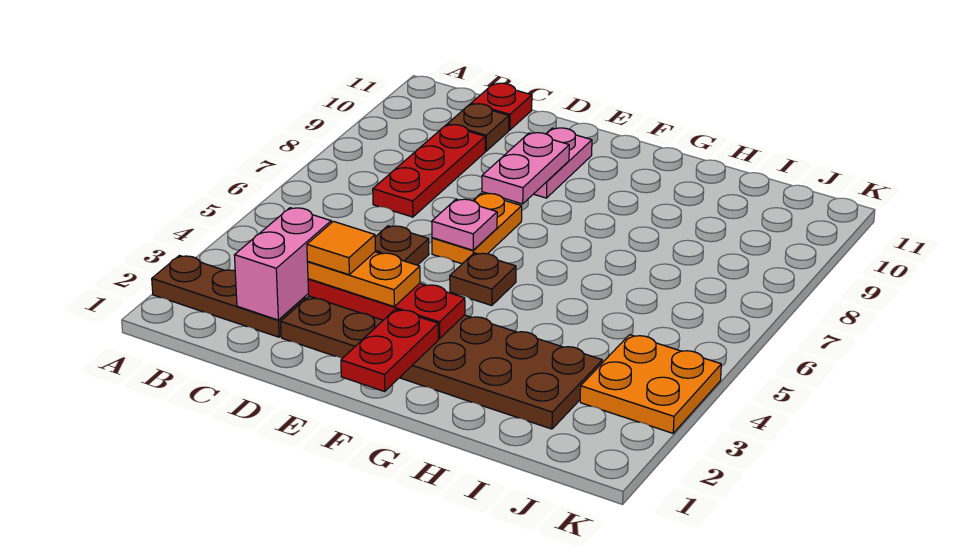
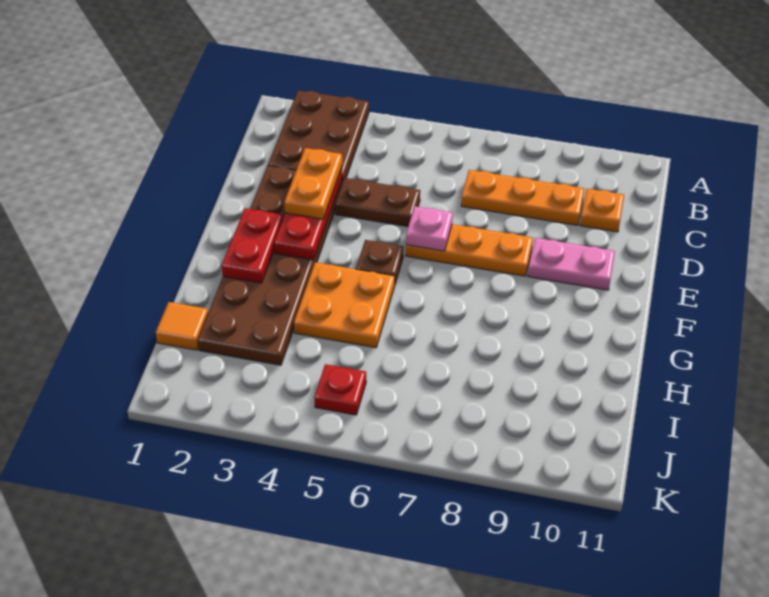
brown 1x3 plate [152,256,305,337] -> brown 2x3 plate [268,90,369,180]
pink 1x2 brick [235,208,331,320] -> none
red 1x3 plate [373,125,485,217] -> orange 1x3 plate [461,170,585,225]
brown 1x1 plate [447,104,509,151] -> orange 1x1 plate [580,189,624,232]
red 1x1 plate [471,83,532,130] -> red 1x1 plate moved to [315,364,366,415]
orange 1x1 tile [307,221,375,275] -> orange 1x1 tile moved to [156,302,208,350]
orange 1x2 plate [432,193,522,264] -> orange 1x3 plate [406,224,533,276]
pink 1x2 plate [482,133,569,204] -> none
red 1x2 plate [341,309,438,391] -> red 1x2 plate turned to [222,208,283,283]
orange 2x2 plate [580,335,721,433] -> orange 2x2 plate moved to [294,262,395,348]

